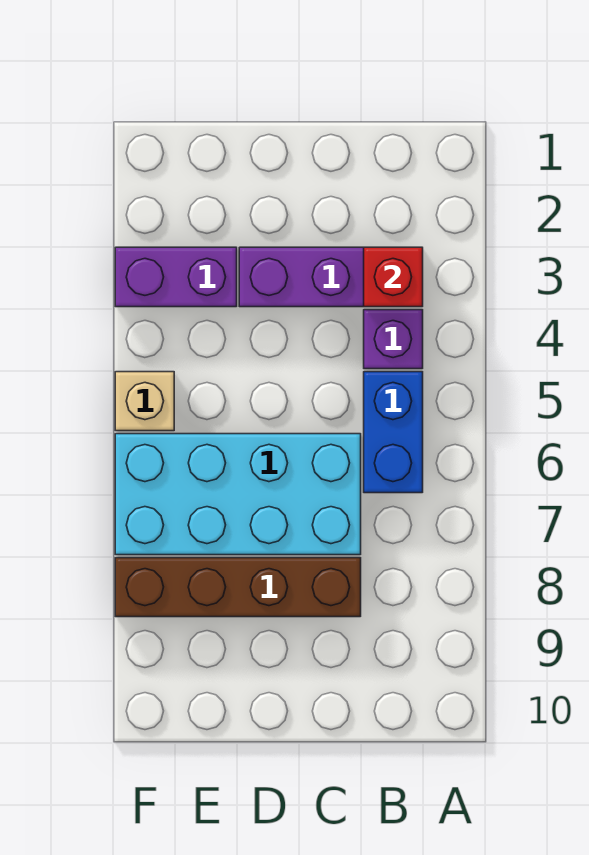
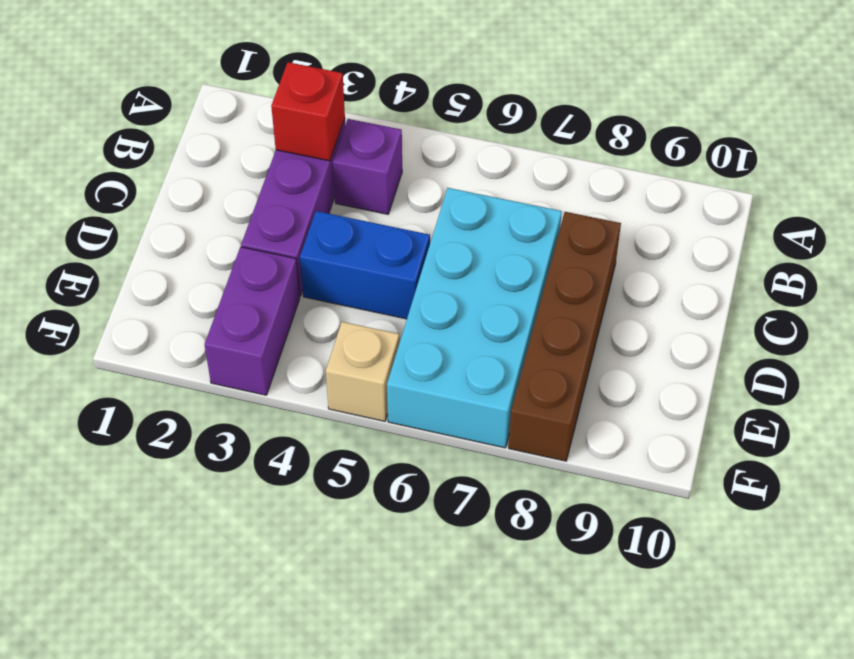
blue 1x2 brick [364,372,423,493] -> blue 1x2 brick moved to [300,211,430,319]

